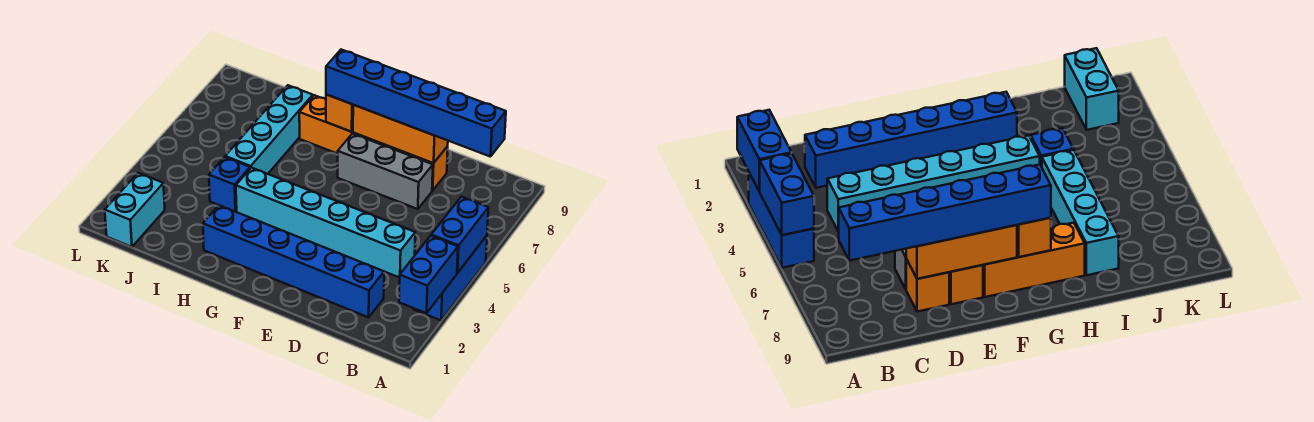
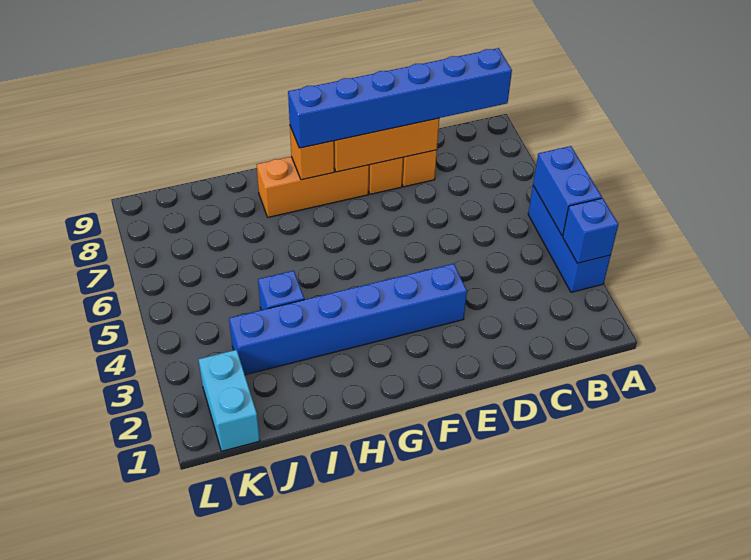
blue 1x2 brick [399,236,458,313] -> blue 1x1 brick [563,198,618,263]
blue 1x6 brick [203,205,384,317] -> blue 1x6 brick moved to [229,264,467,375]
cyan 1x6 brick [236,168,415,278] -> none
grey 1x3 brick [338,134,433,209] -> none
cyan 1x4 brick [225,85,313,174] -> none

